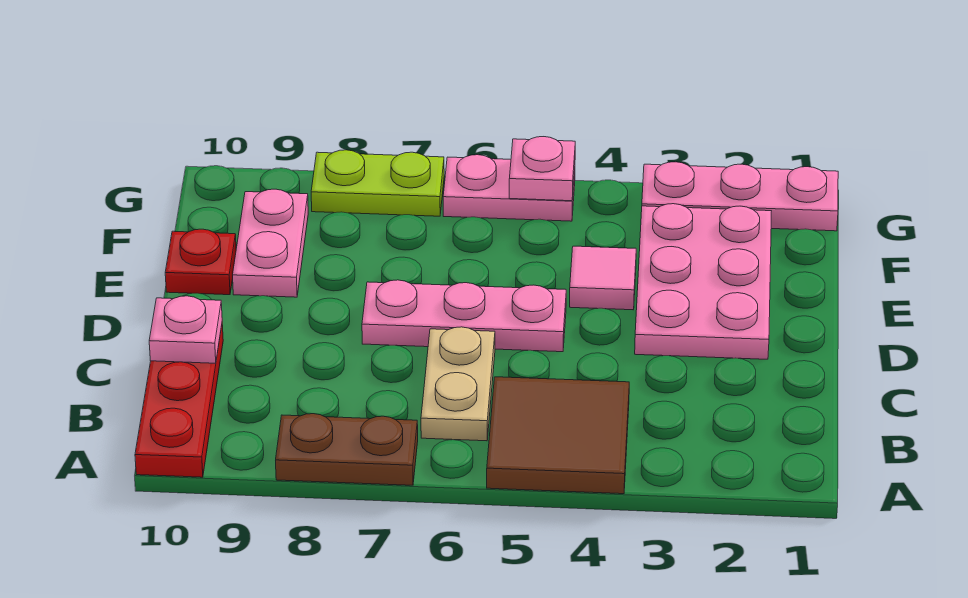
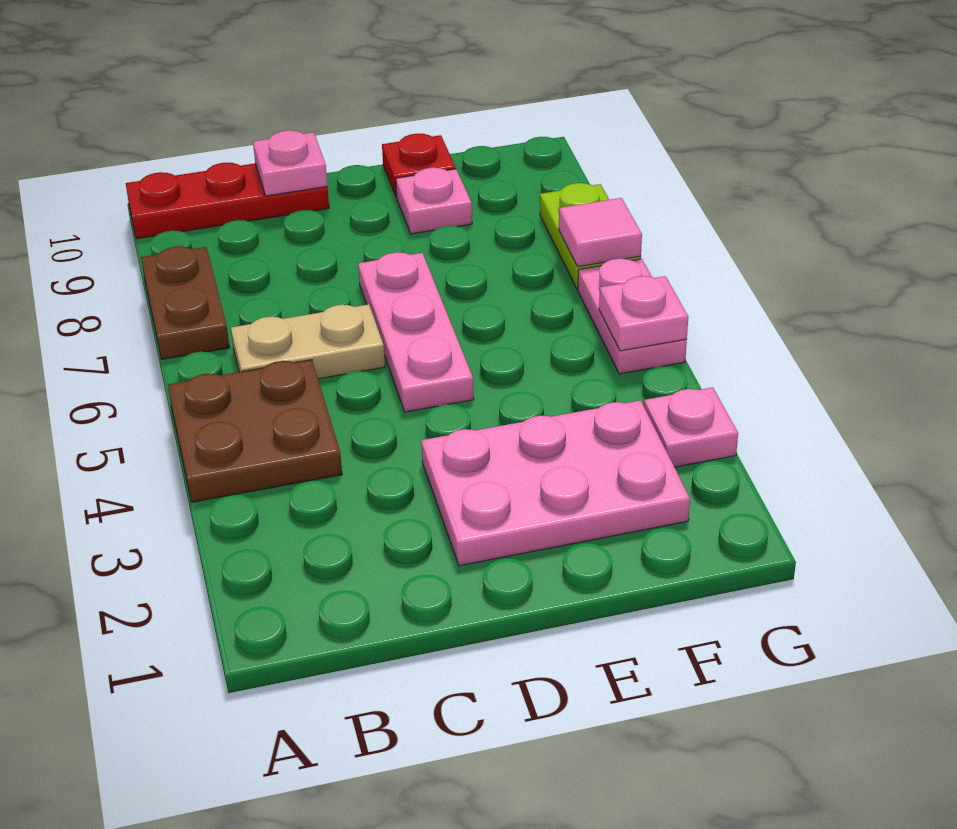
brown 2x2 tile [487,377,629,494] -> brown 2x2 plate [168,360,342,502]
pink 1x1 tile [570,246,636,310] -> pink 1x1 tile moved to [559,198,642,267]
pink 1x2 plate [233,189,308,297] -> pink 1x1 plate [396,168,472,234]
pink 1x3 plate [642,162,838,231] -> pink 1x1 plate [644,387,738,467]

